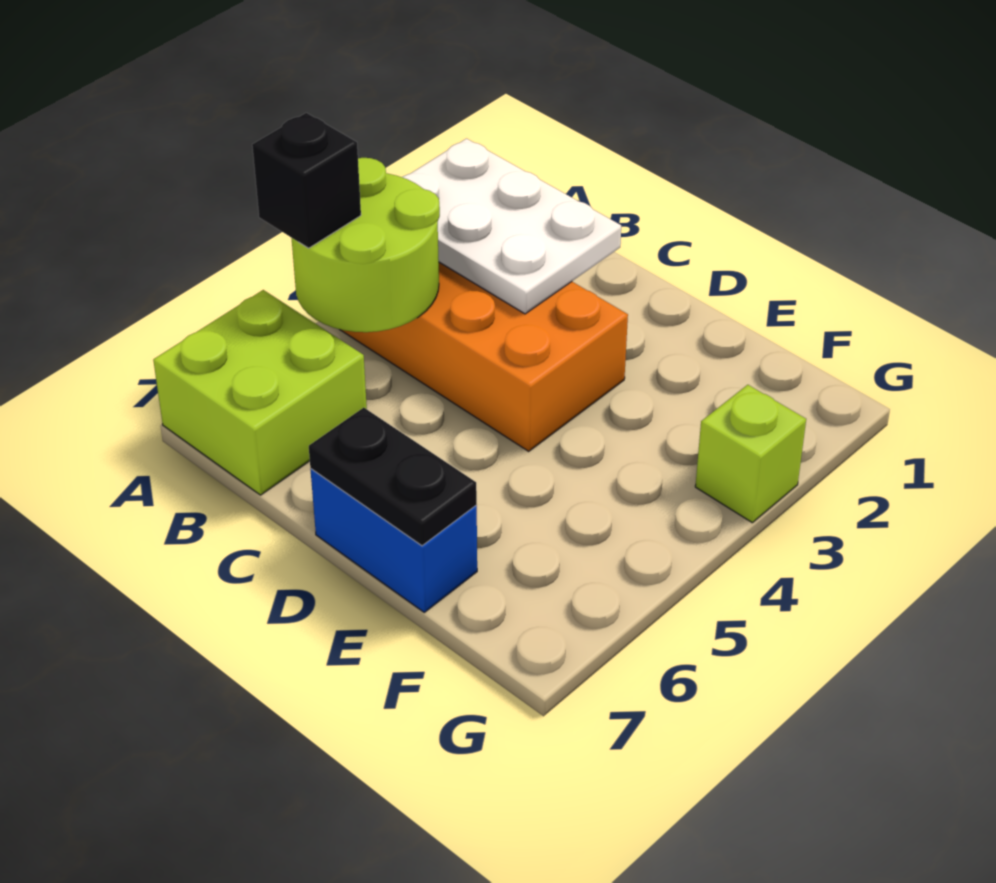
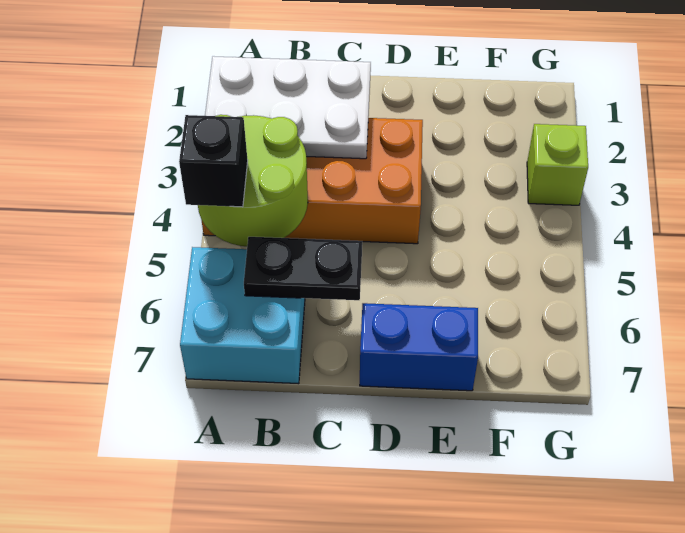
lime 2x2 brick [153,290,367,495] -> cyan 2x2 brick [180,247,305,384]
black 1x2 plate [309,408,477,546] -> black 1x2 plate moved to [244,237,362,300]

